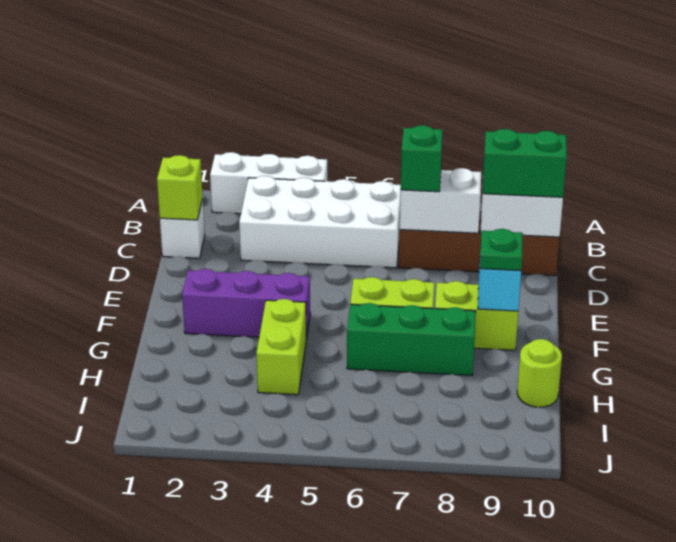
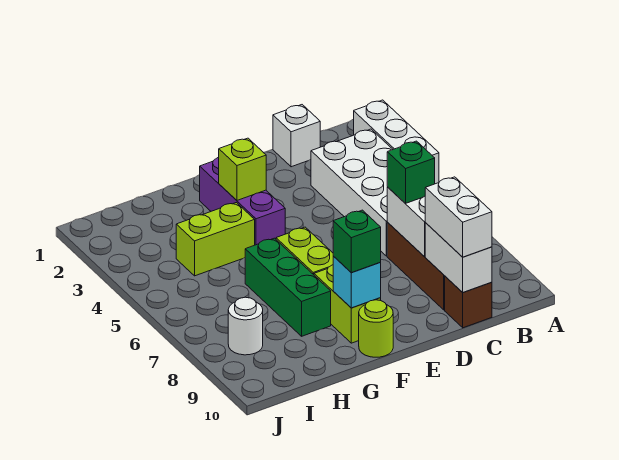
lime 1x1 brick [157,155,203,220] -> lime 1x1 brick moved to [219,138,266,200]
green 1x2 brick [483,129,567,197] -> white 1x2 brick [425,177,492,257]
green 1x1 plate [480,229,523,271] -> green 1x1 brick [333,210,381,273]
lime 1x1 round brick [517,339,562,407] -> lime 1x1 round brick moved to [359,300,393,357]
none -> white 1x1 round brick [228,297,263,355]

